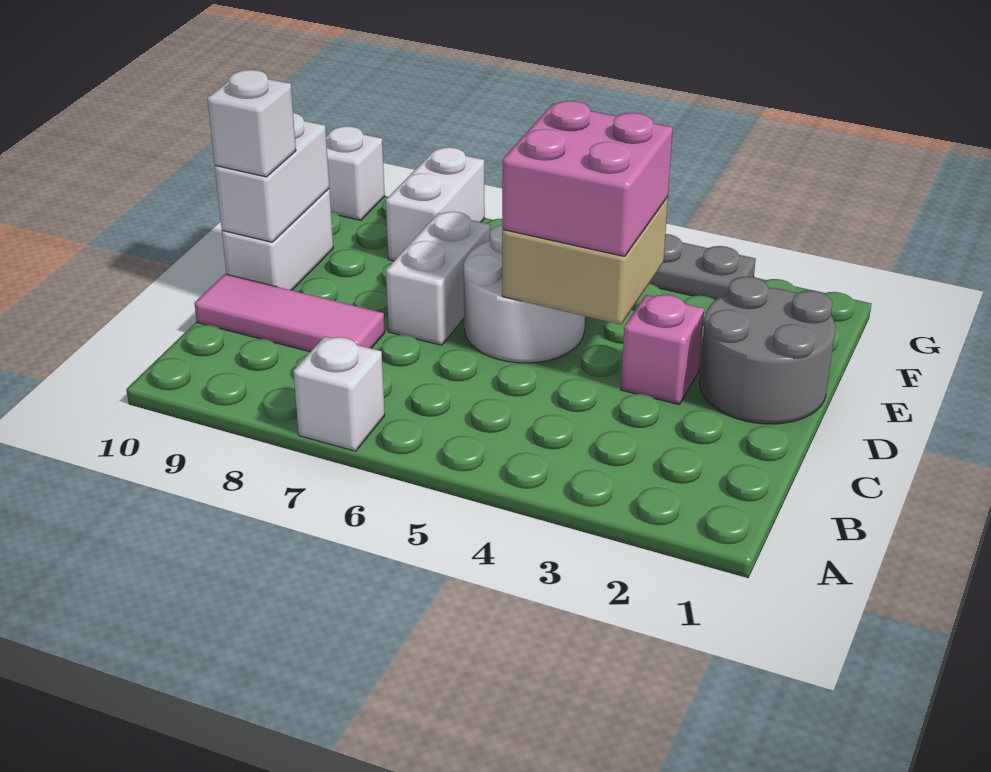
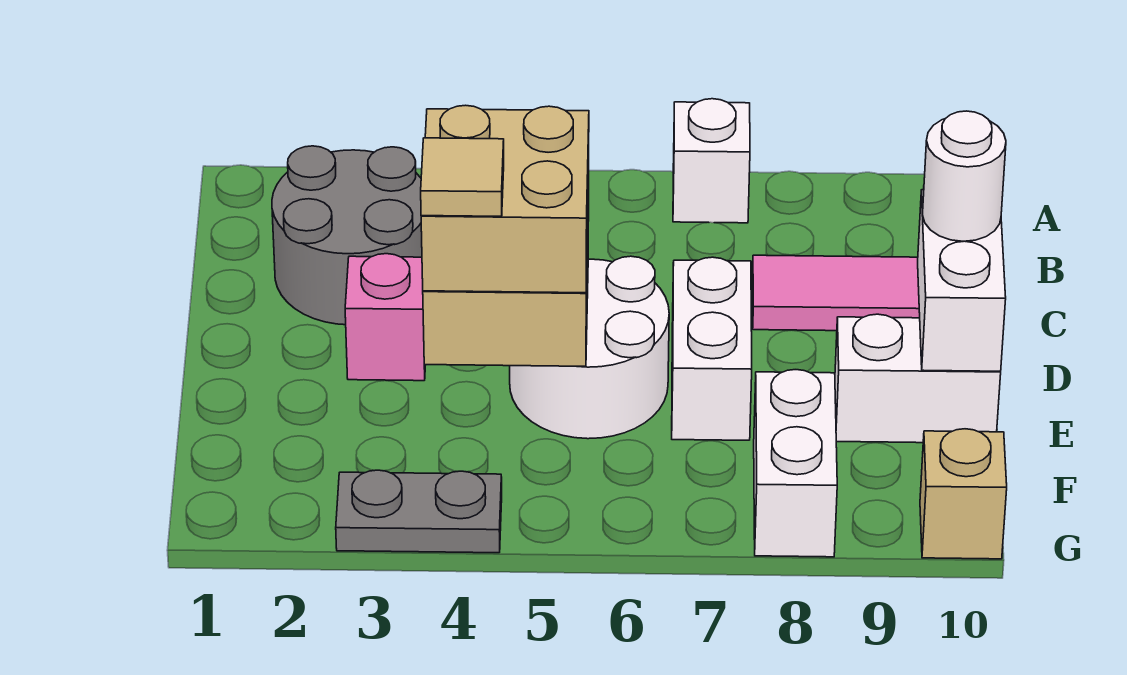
grey 2x2 round brick [699,277,835,424] -> grey 2x2 round brick moved to [272,146,422,325]
pink 2x2 brick [502,101,673,257] -> tan 2x2 brick [421,105,589,293]
white 1x2 brick [222,189,333,290] -> white 1x2 brick turned to [835,314,1001,443]
white 1x1 brick [207,70,296,177] -> white 1x1 round brick [923,111,1006,241]
none -> tan 1x1 tile [421,138,504,216]
white 1x1 brick [326,126,385,220] -> tan 1x1 brick [920,429,1007,559]

